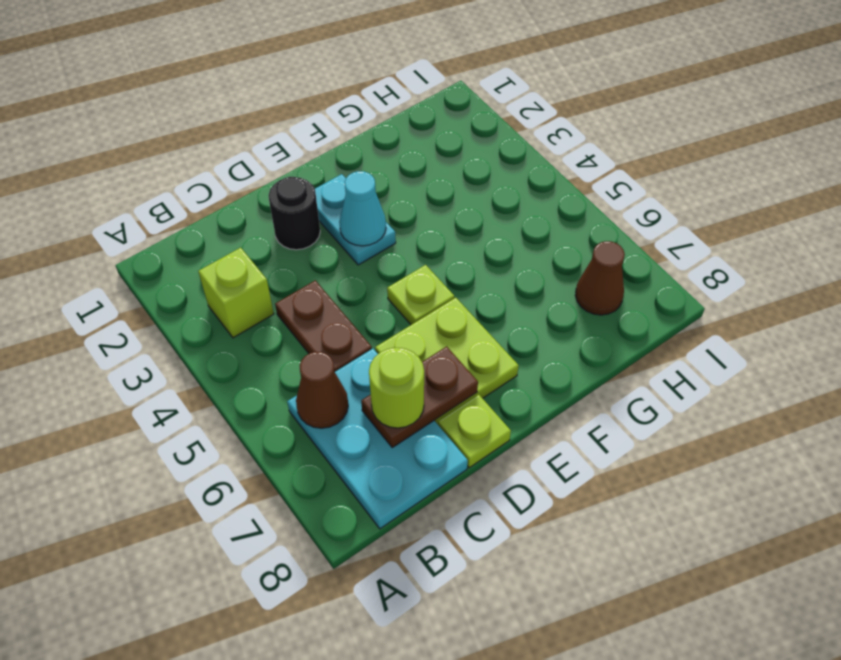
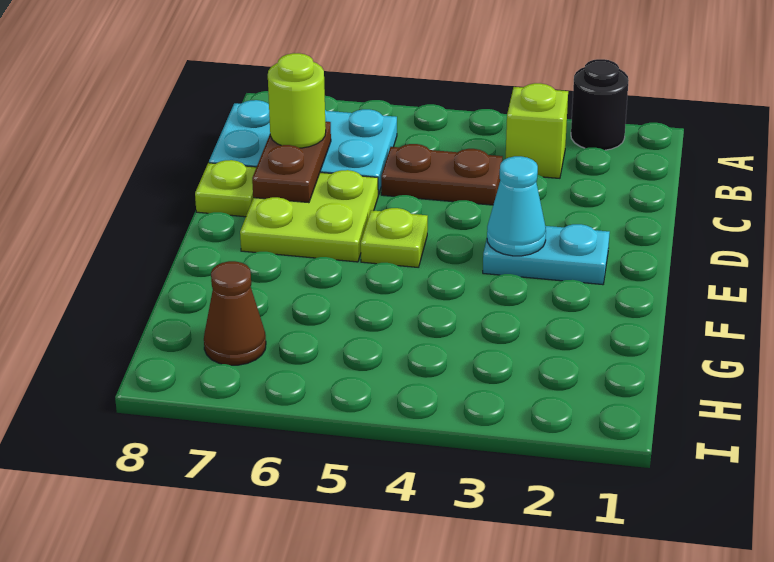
brown 1x1 cone [296,352,348,428] -> none
black 1x1 round brick [269,177,320,250] -> black 1x1 round brick moved to [571,59,629,150]

